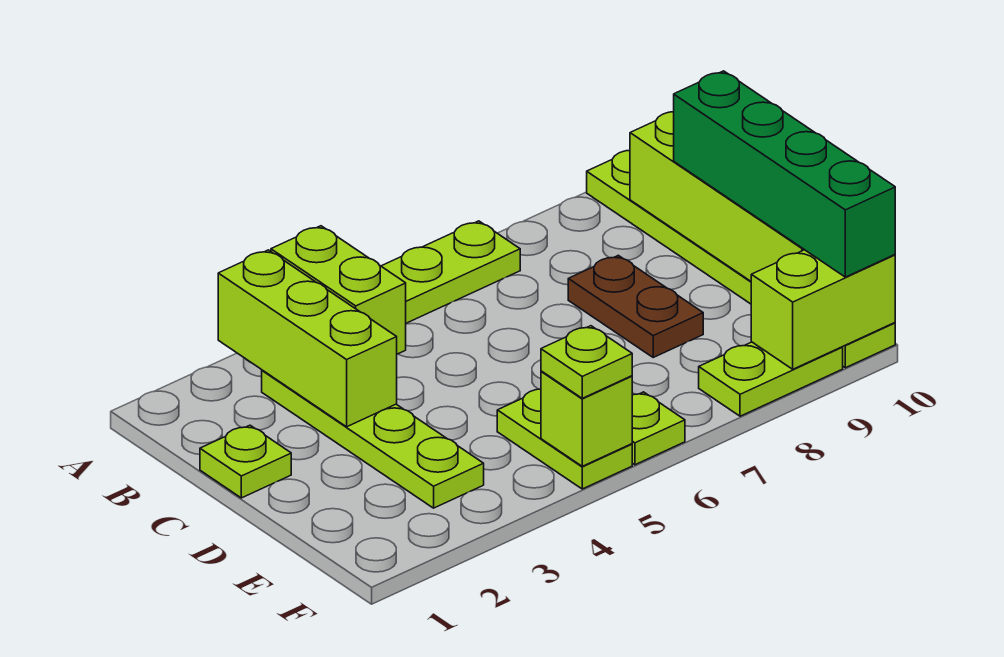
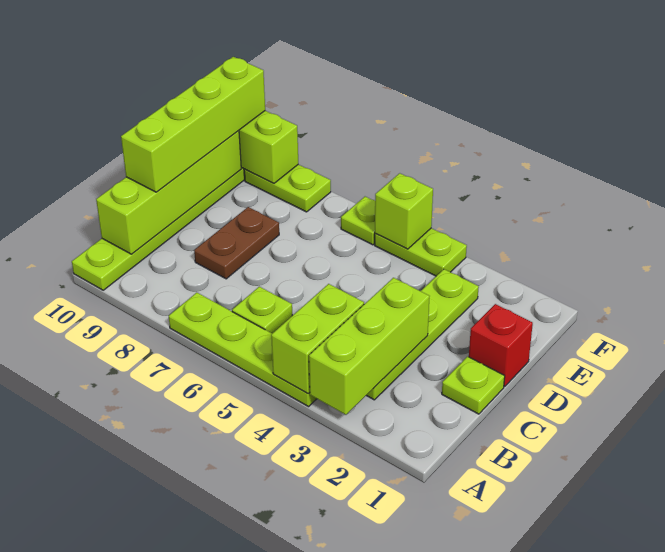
green 1x4 brick [674,71,895,277] -> lime 1x4 brick [121,57,265,192]
none -> red 1x1 brick [469,304,533,387]
lime 1x2 plate [497,389,632,489] -> lime 1x2 plate turned to [375,228,467,276]
lime 1x1 plate [541,326,632,398] -> lime 1x1 plate moved to [232,287,292,333]

